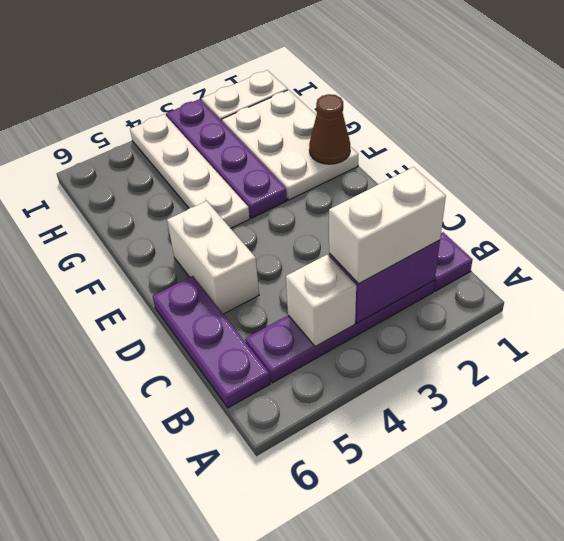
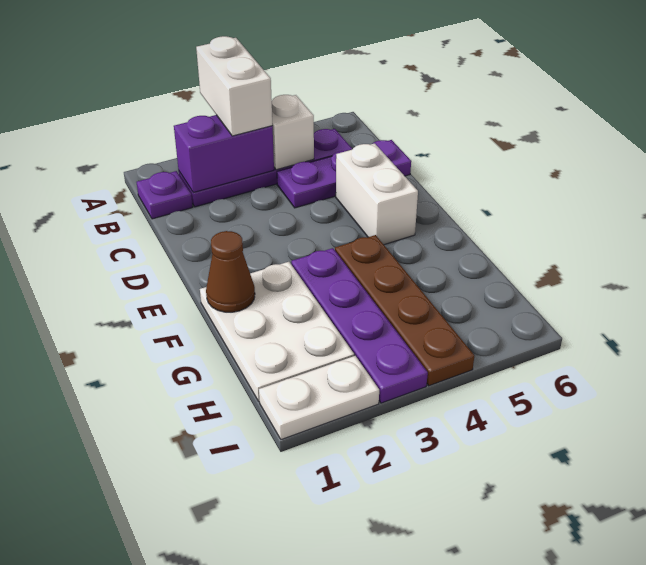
white 1x2 brick [329,167,446,284] -> white 1x2 brick turned to [196,36,272,136]
purple 1x3 plate [153,276,270,408] -> purple 1x3 plate turned to [277,140,411,208]
white 1x4 plate [130,114,250,228] -> brown 1x4 plate [335,235,474,386]

